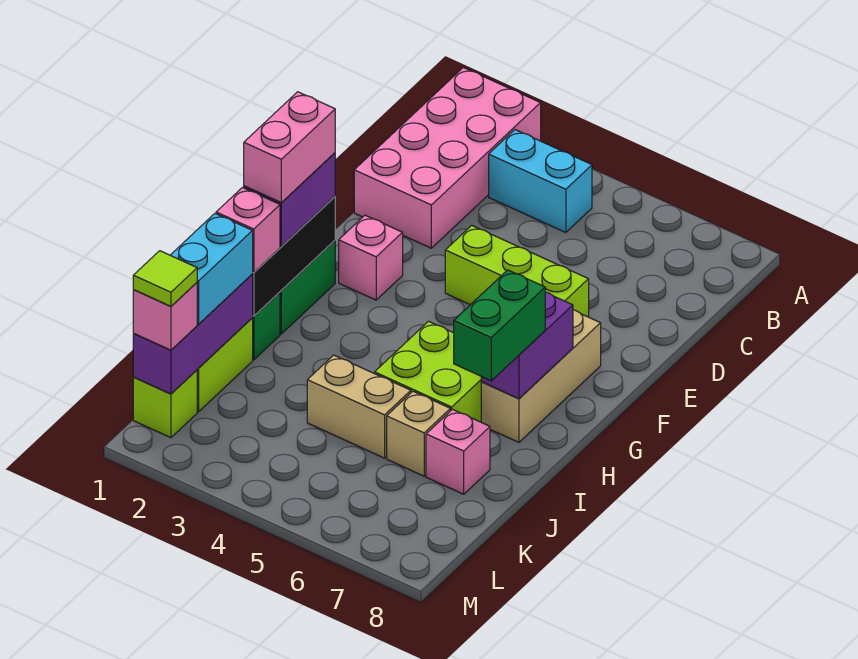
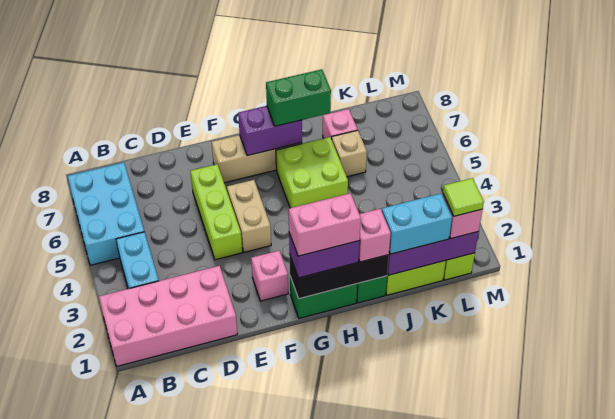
none -> cyan 2x3 brick [68,163,144,265]
tan 1x2 brick [307,355,411,458] -> tan 1x2 brick moved to [227,180,271,252]

